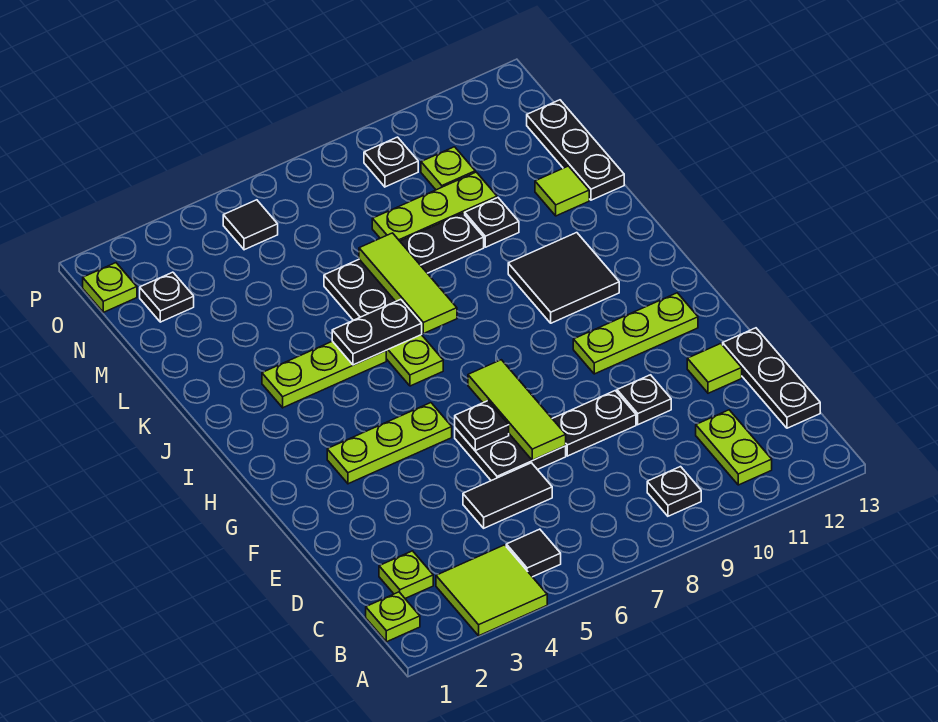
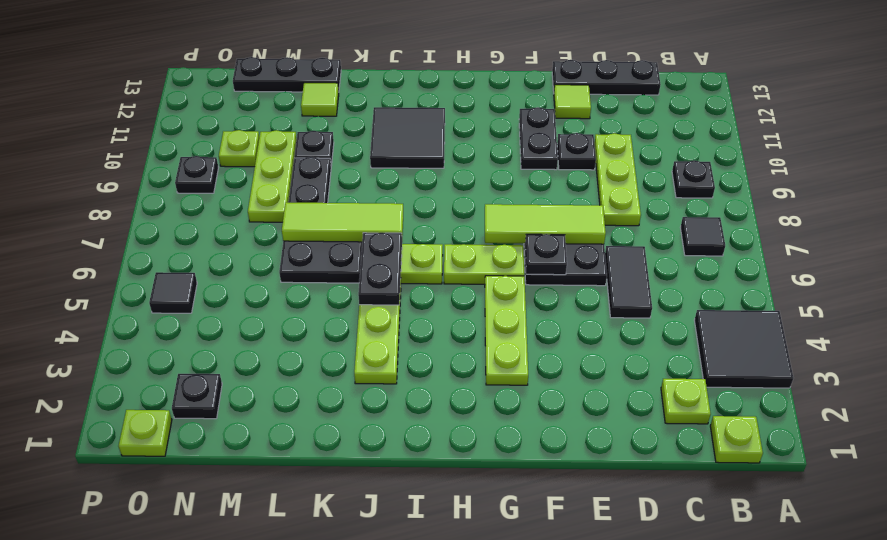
lime 2x2 tile [436,545,547,636] -> black 2x2 tile [694,310,793,388]
black 1x1 tile [506,529,561,577] -> black 1x1 tile moved to [680,217,725,256]
lime 1x2 plate [696,410,772,485] -> lime 1x2 plate moved to [444,244,524,284]
black 1x2 plate [552,391,636,456] -> black 1x2 plate moved to [519,107,558,170]
lime 1x3 plate [573,293,698,374] -> lime 1x3 plate moved to [594,133,641,226]

